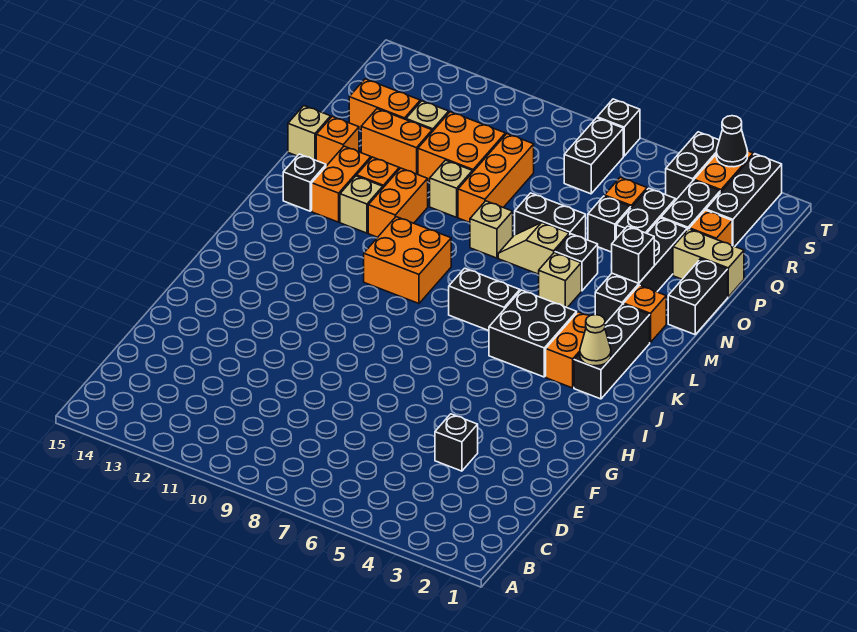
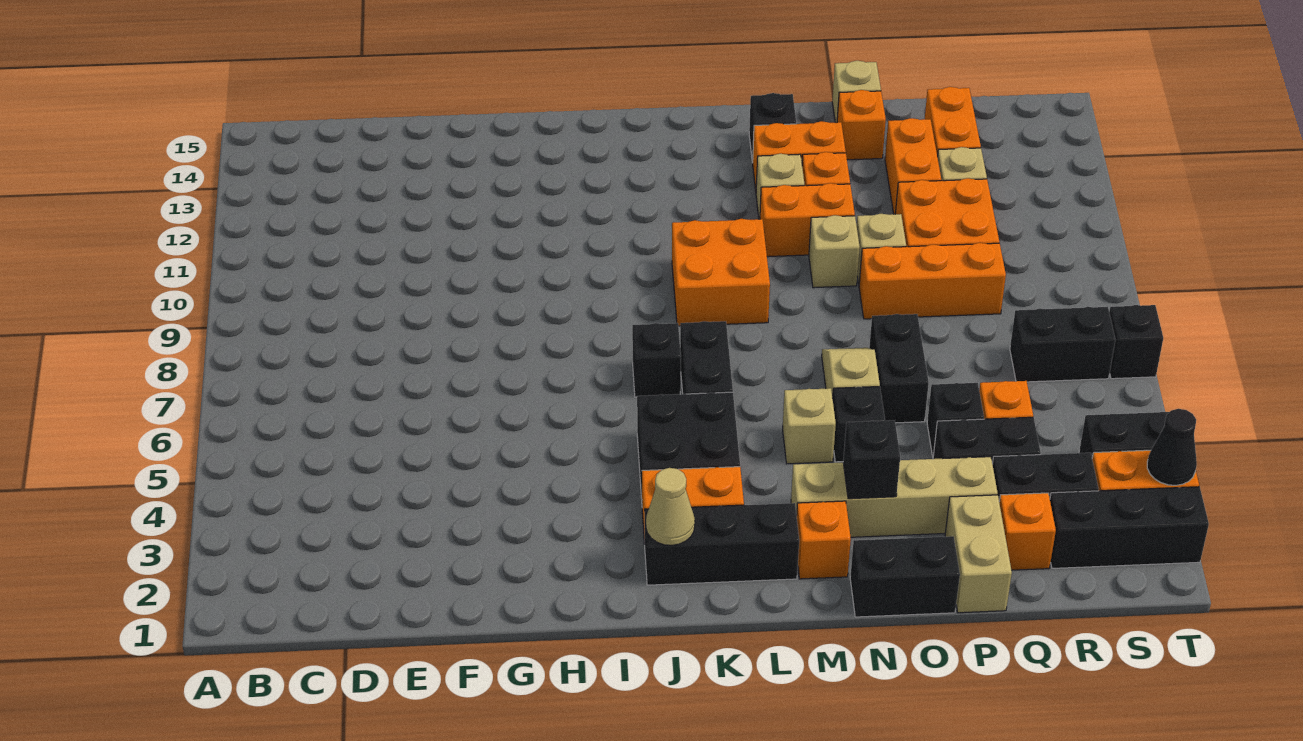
black 1x1 brick [435,414,478,471] -> black 1x1 brick moved to [632,323,681,397]
black 1x4 brick [595,218,687,324] -> tan 1x4 brick [791,457,998,537]
tan 1x1 brick [470,201,513,258] -> tan 1x1 brick moved to [809,215,860,288]

